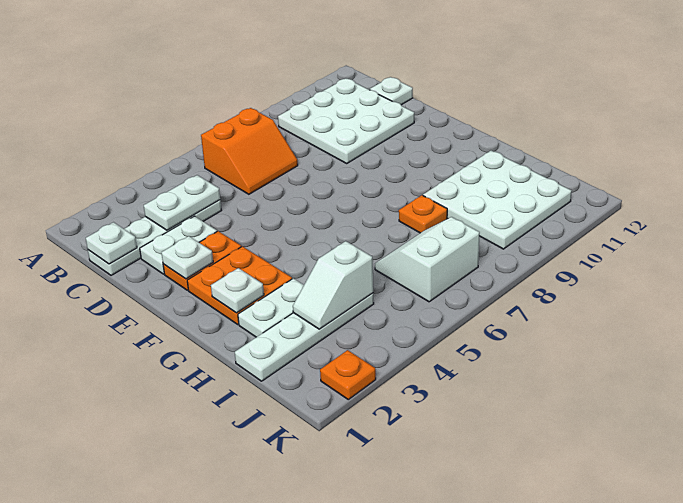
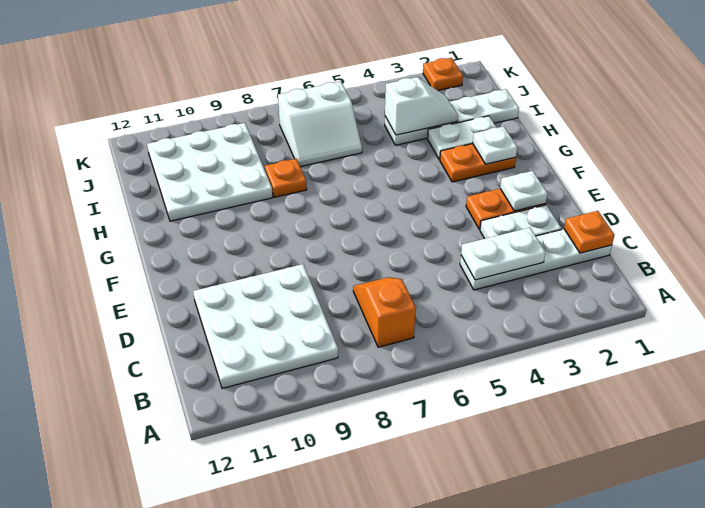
orange 2x2 slope [201,108,298,194] -> orange 1x2 slope [353,277,416,347]
white 1x1 plate [86,222,137,264] -> orange 1x1 plate [564,211,614,253]
white 1x1 plate [370,77,413,105] -> none
orange 2x2 plate [187,246,292,324] -> orange 1x2 plate [440,144,516,182]

